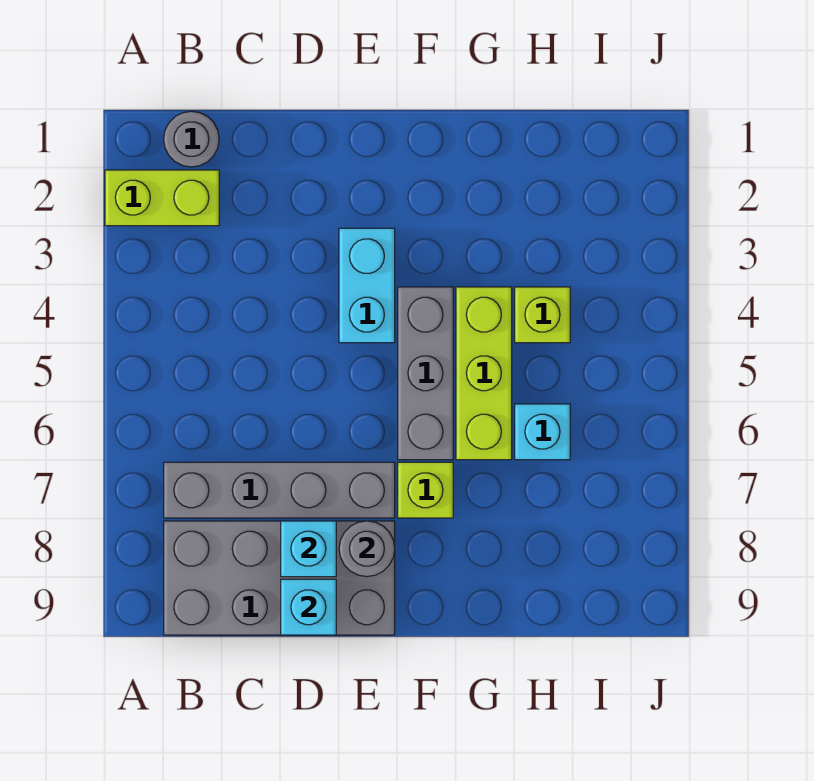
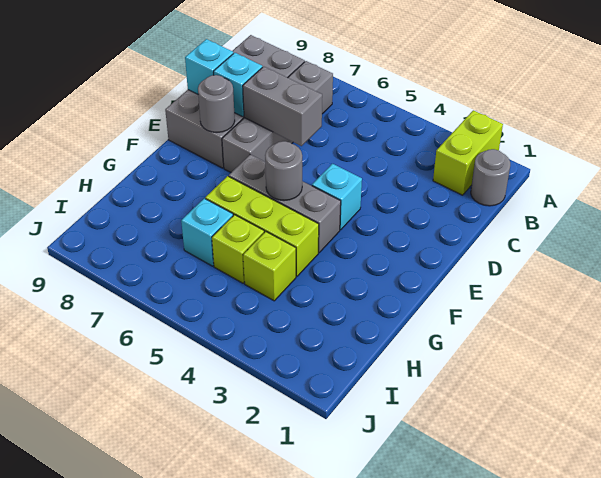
none -> grey 1x2 brick [243,67,322,146]
cyan 1x2 brick [339,228,395,343] -> cyan 1x1 brick [312,164,362,230]
none -> grey 1x1 round brick [265,141,302,201]
lime 1x1 brick [398,462,453,518] -> lime 1x1 brick moved to [212,215,264,283]

